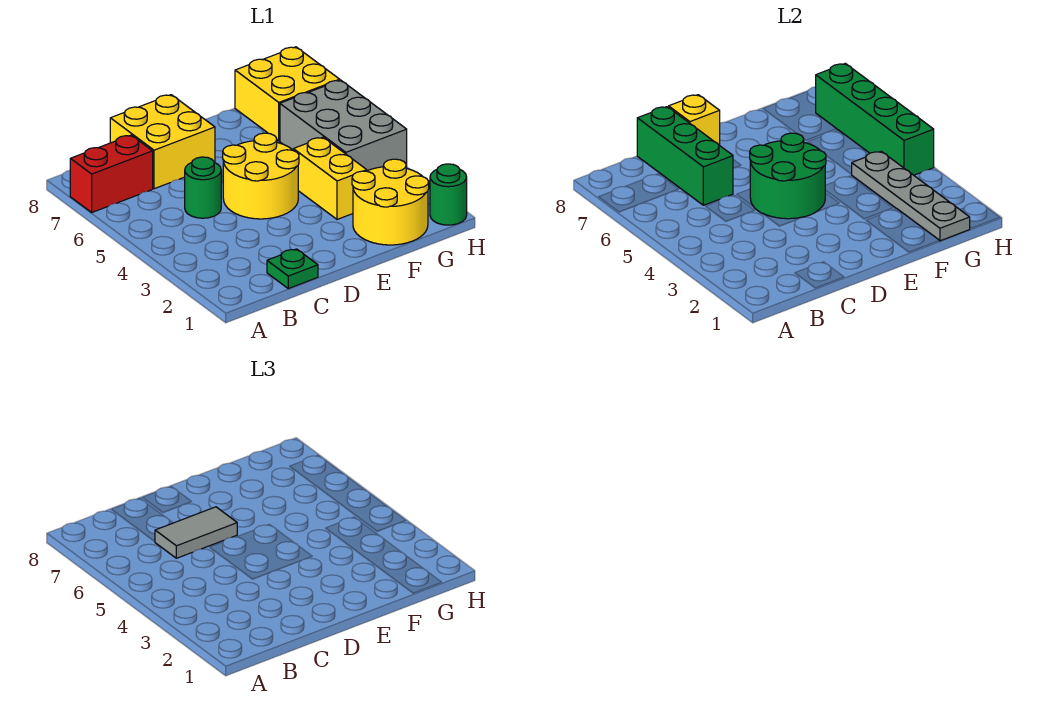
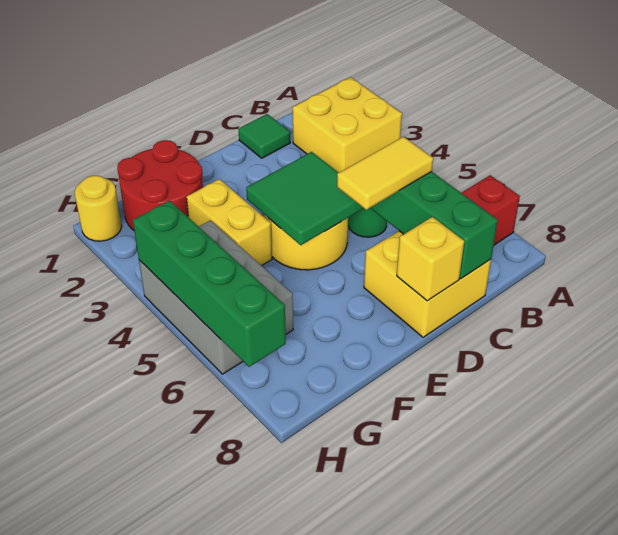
green 1x1 plate [267,249,318,289] -> green 1x1 tile [238,114,290,158]
grey 1x2 tile [155,507,237,558] -> yellow 1x2 tile [337,137,433,210]
green 2x2 round brick [750,133,826,219] -> green 2x2 tile [246,152,364,245]
yellow 2x2 round brick [352,159,429,245] -> red 2x2 round brick [117,140,203,230]
grey 1x4 plate [851,151,970,241] -> none
yellow 2x2 brick [235,47,340,141] -> yellow 2x2 brick moved to [293,77,402,173]
green 1x1 round brick [430,164,467,225] -> yellow 1x1 round brick [75,176,122,241]

